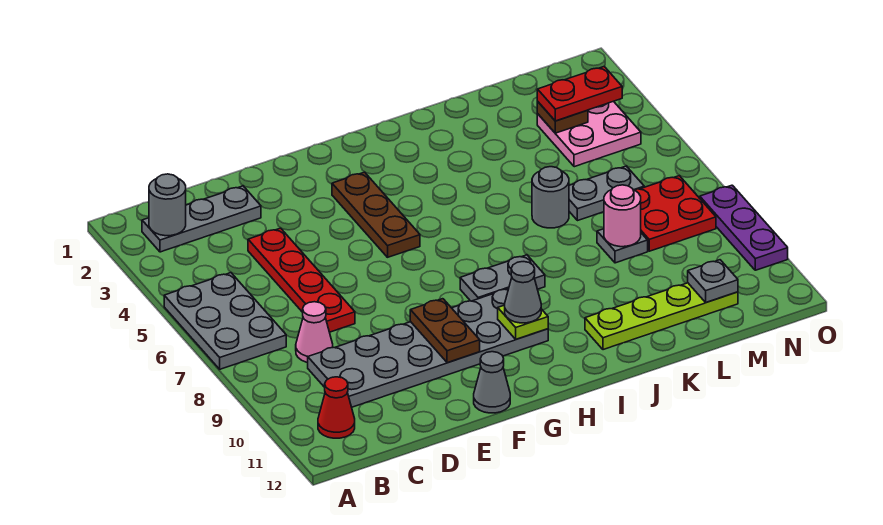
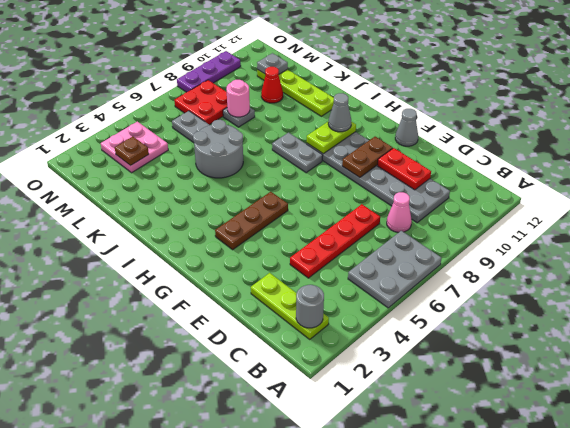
grey 1x3 plate [142,186,261,252] -> lime 1x3 plate [251,273,329,339]
red 1x1 cone [318,377,355,438] -> red 1x1 cone moved to [261,67,283,103]
lime 1x1 plate [498,305,548,339] -> lime 1x2 plate [307,122,356,154]
grey 1x1 round brick [532,167,569,228] -> grey 2x2 round brick [193,120,243,178]
red 1x2 plate [537,67,622,121] -> red 1x2 plate moved to [378,148,431,190]

